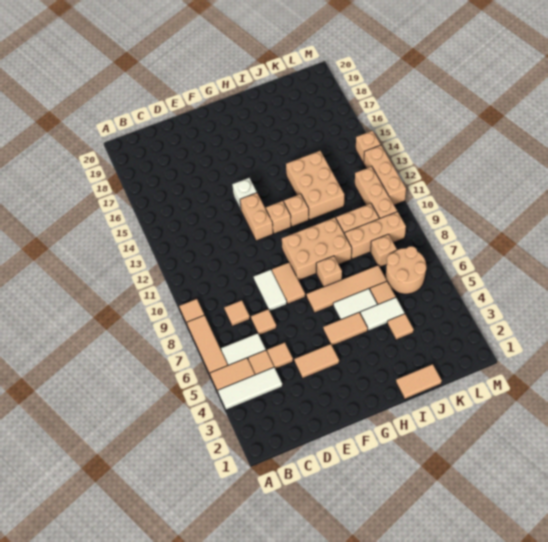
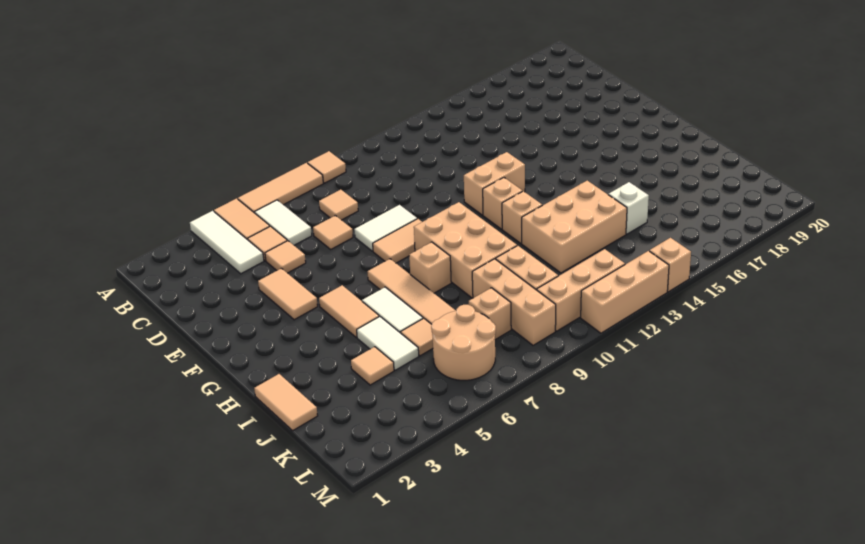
white 1x1 brick [232,178,257,210] -> white 1x1 brick moved to [608,182,649,234]

